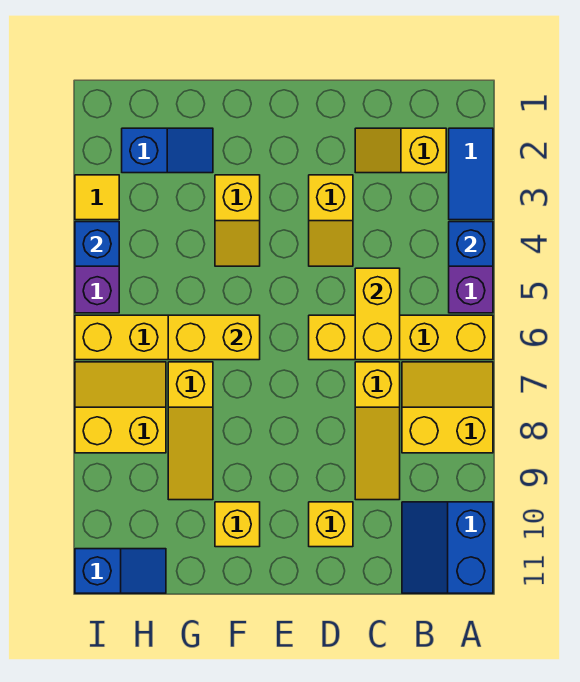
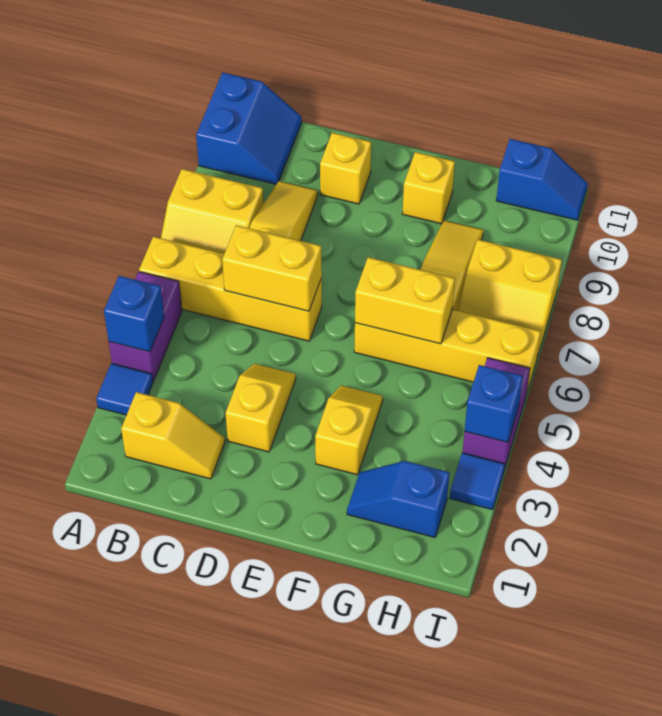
blue 1x2 tile [449,128,493,220] -> blue 1x1 tile [96,363,153,415]
yellow 1x2 brick [355,268,400,360] -> yellow 1x2 brick turned to [222,225,322,311]
blue 1x2 slope [75,549,166,593] -> blue 1x2 slope turned to [496,139,588,220]
yellow 1x1 tile [75,175,119,220] -> blue 1x1 tile [450,453,505,510]

